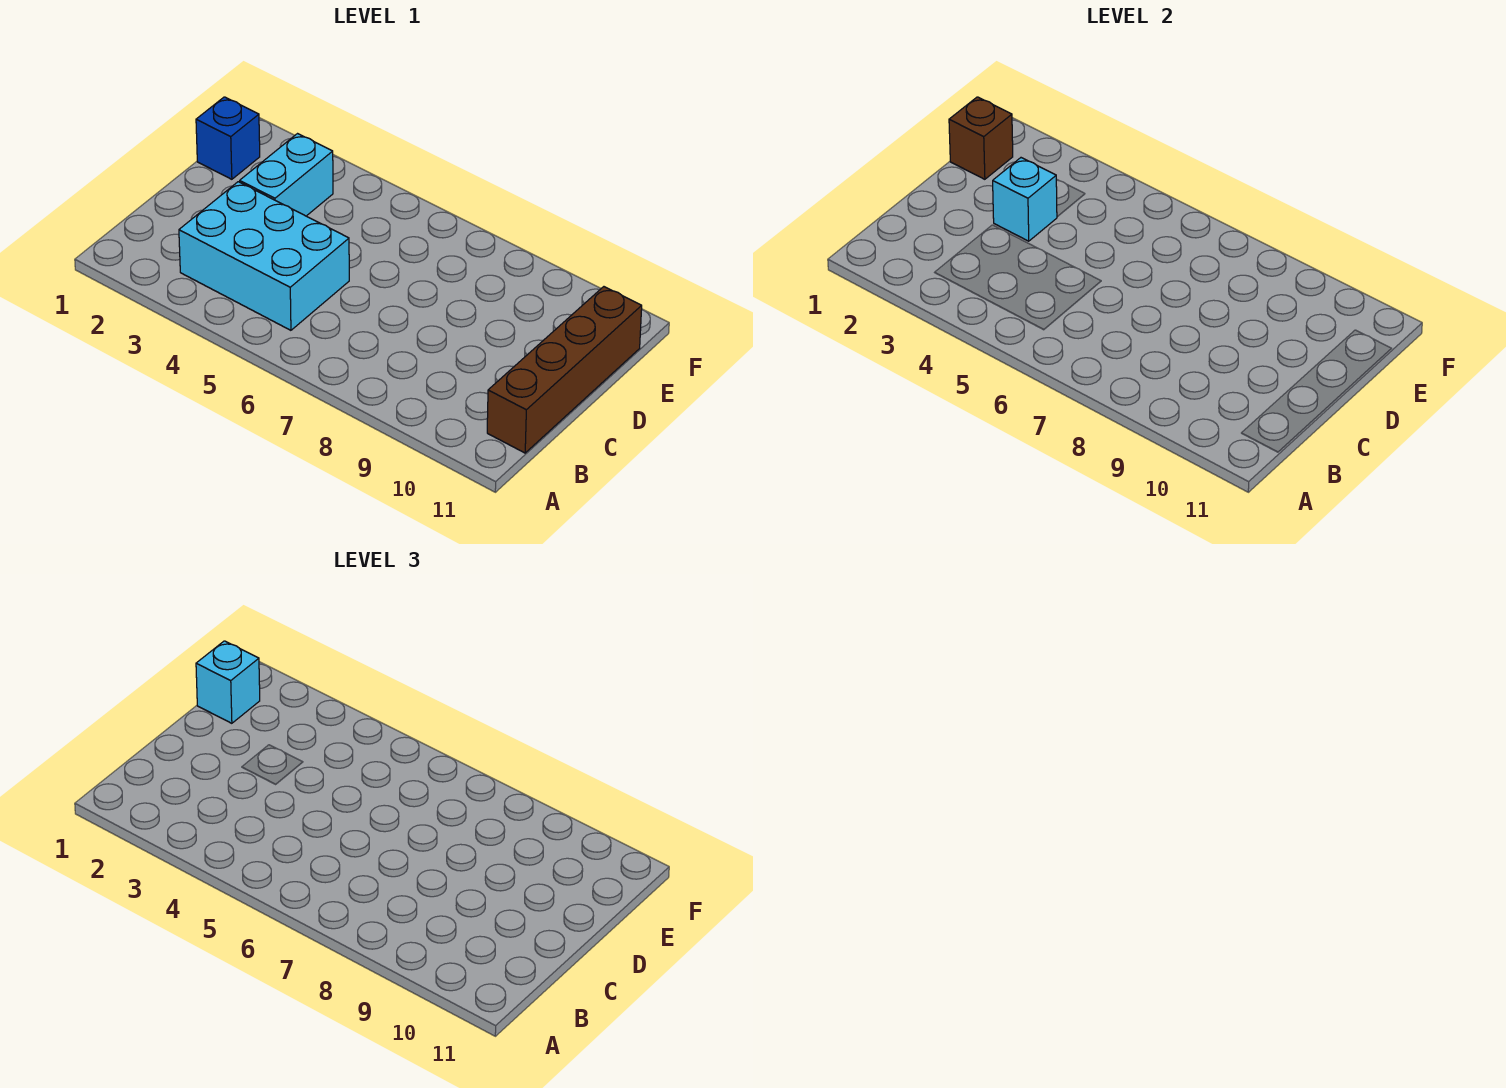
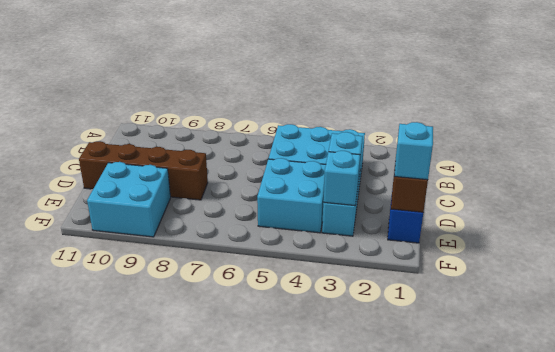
brown 1x4 brick [487,287,642,453] -> brown 1x4 brick turned to [79,141,208,200]
none -> cyan 2x2 brick [257,158,326,233]
none -> cyan 1x1 brick [323,151,360,206]
none -> cyan 2x2 brick [87,162,171,237]

